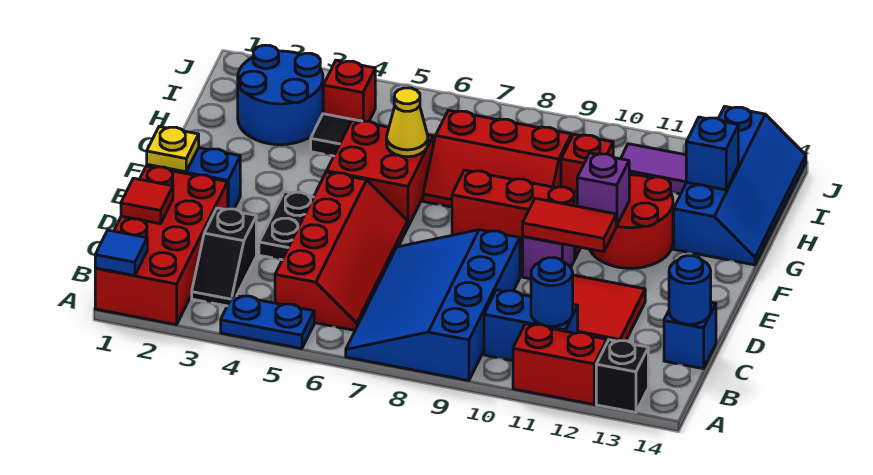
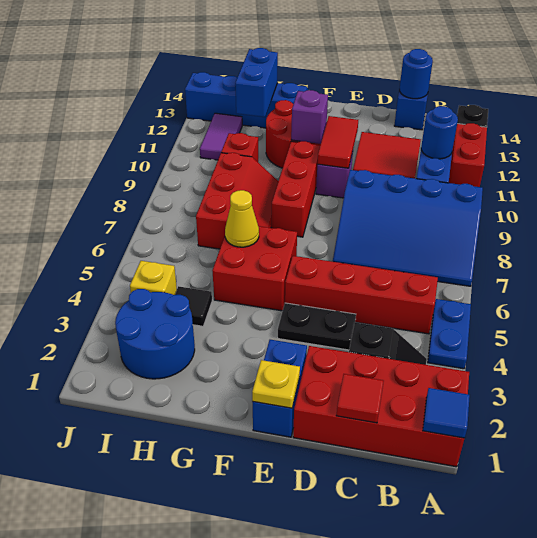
blue 1x1 brick [686,117,738,190] -> blue 1x2 brick [235,48,278,117]
red 1x1 brick [323,61,375,121] -> yellow 1x1 brick [130,261,177,295]

